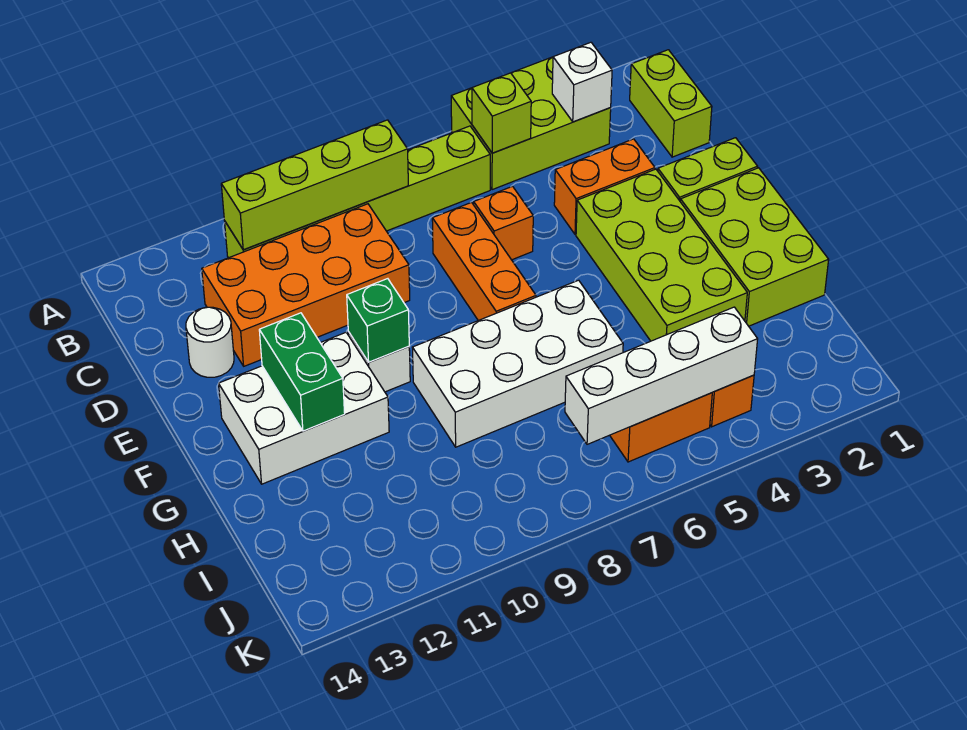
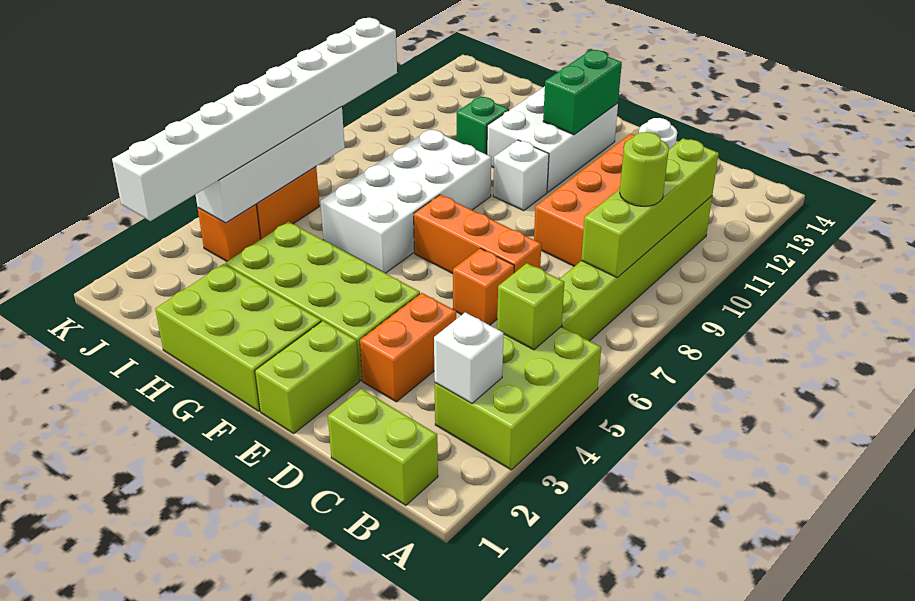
none -> lime 1x1 round brick [620,132,669,206]
green 1x1 brick [347,279,409,362] -> green 1x1 brick moved to [457,97,509,155]
green 1x2 brick [259,313,345,431] -> green 1x2 brick turned to [543,50,622,135]
none -> white 1x8 brick [112,18,397,221]

